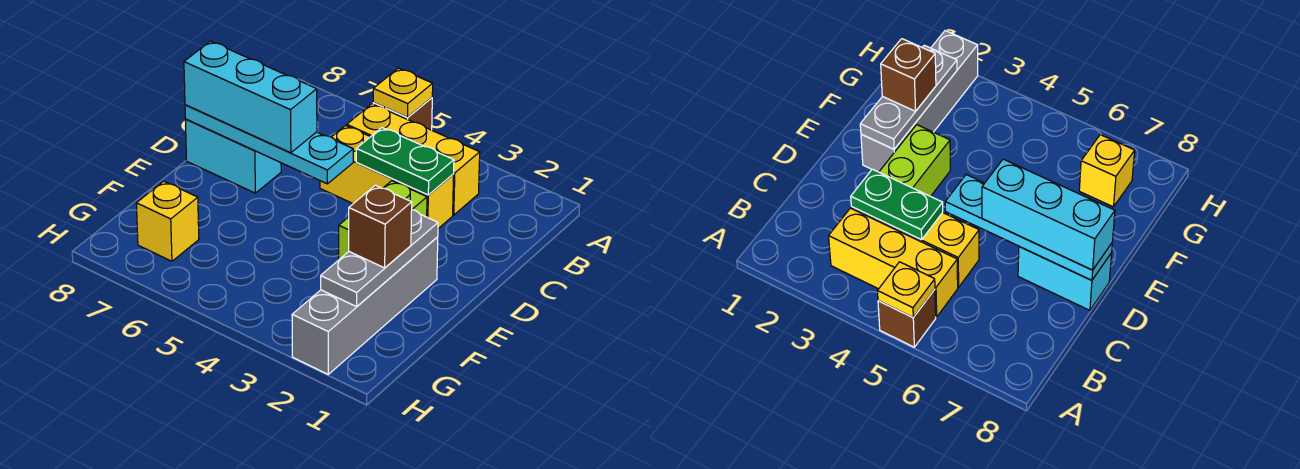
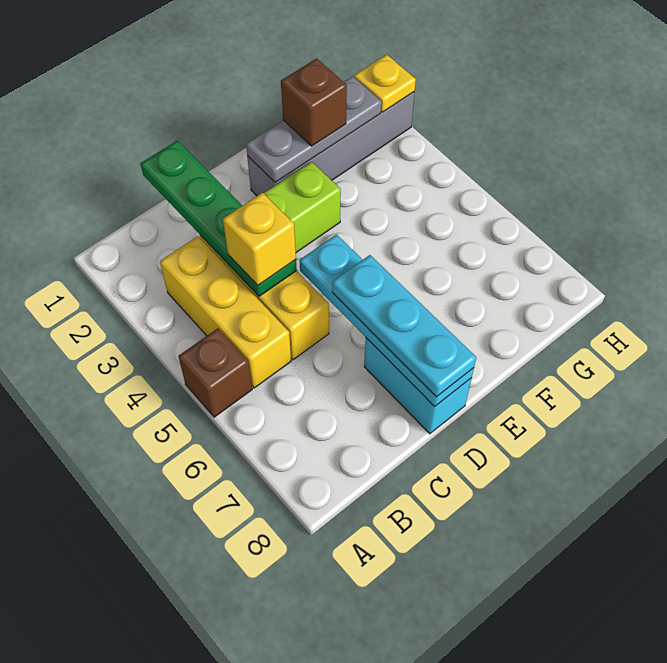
yellow 1x1 plate [373,68,433,118] -> yellow 1x1 plate moved to [354,55,416,112]
green 1x2 plate [356,128,454,195] -> green 1x4 plate [140,141,297,296]
cyan 1x3 brick [184,41,317,153] -> cyan 1x3 plate [332,255,476,397]
yellow 1x1 brick [136,181,199,261] -> yellow 1x1 brick moved to [223,193,296,285]

